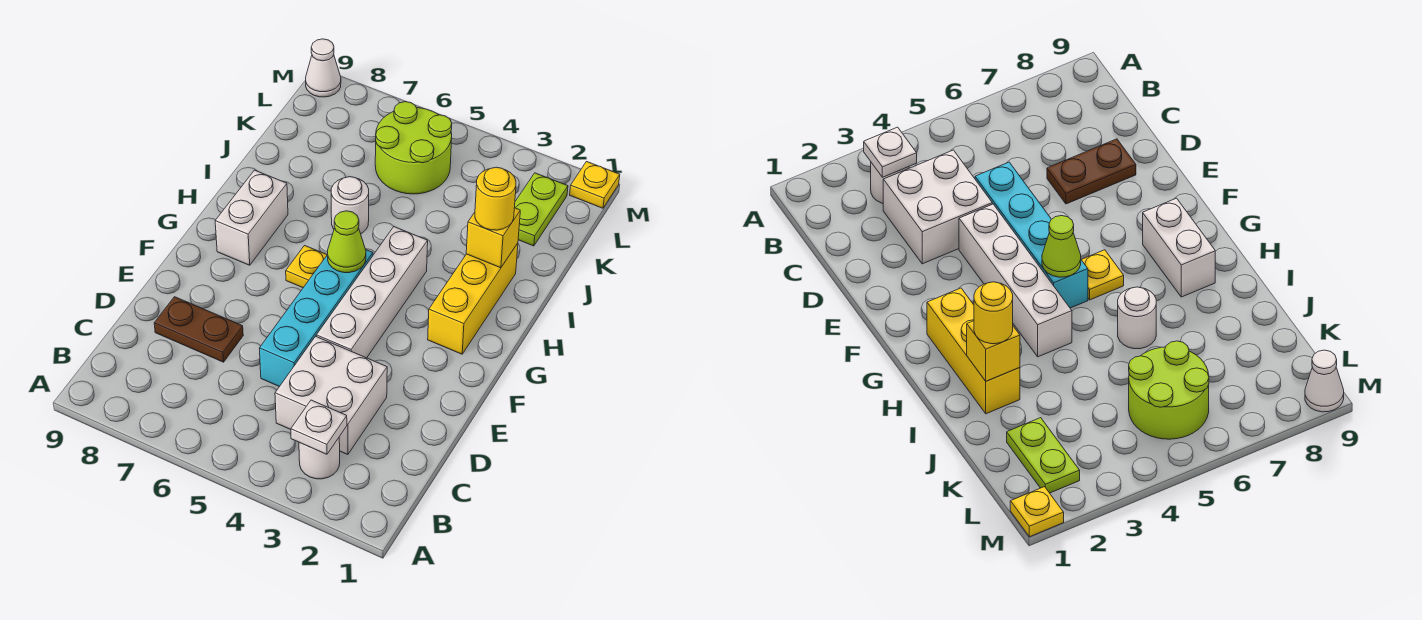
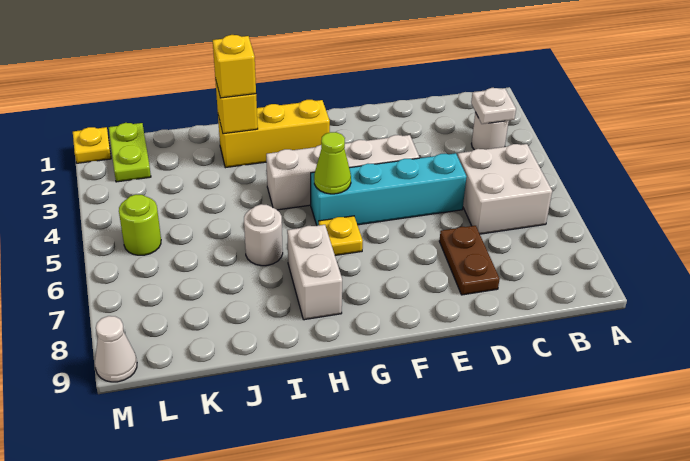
white 2x2 brick [275,336,387,455] -> white 2x2 brick moved to [457,144,552,234]
white 1x2 brick [215,170,288,265] -> white 1x2 brick turned to [287,225,342,320]
yellow 1x1 round brick [475,167,516,230] -> yellow 1x1 brick [213,35,256,98]
lime 1x2 plate [514,173,568,246] -> lime 1x2 plate turned to [109,123,151,182]
lime 2x2 round brick [375,102,452,194] -> lime 1x1 round brick [119,194,161,255]

